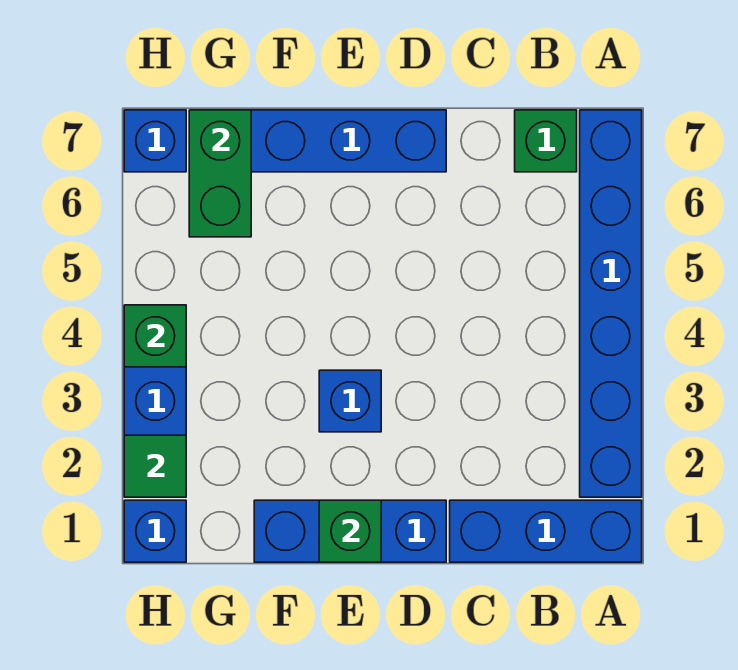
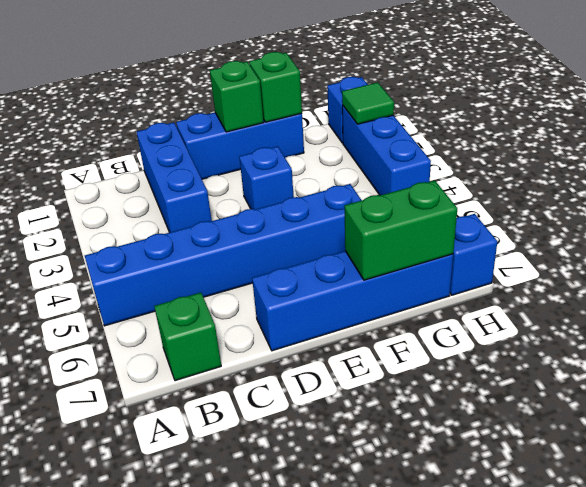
blue 1x3 brick [450,500,642,562] -> blue 1x3 brick turned to [137,122,212,232]
blue 1x6 brick [580,110,642,497] -> blue 1x6 brick turned to [85,184,362,326]
green 1x2 brick [189,110,251,237] -> green 1x2 brick turned to [344,180,457,280]
green 1x1 brick [124,305,186,367] -> green 1x1 brick moved to [249,52,302,122]

